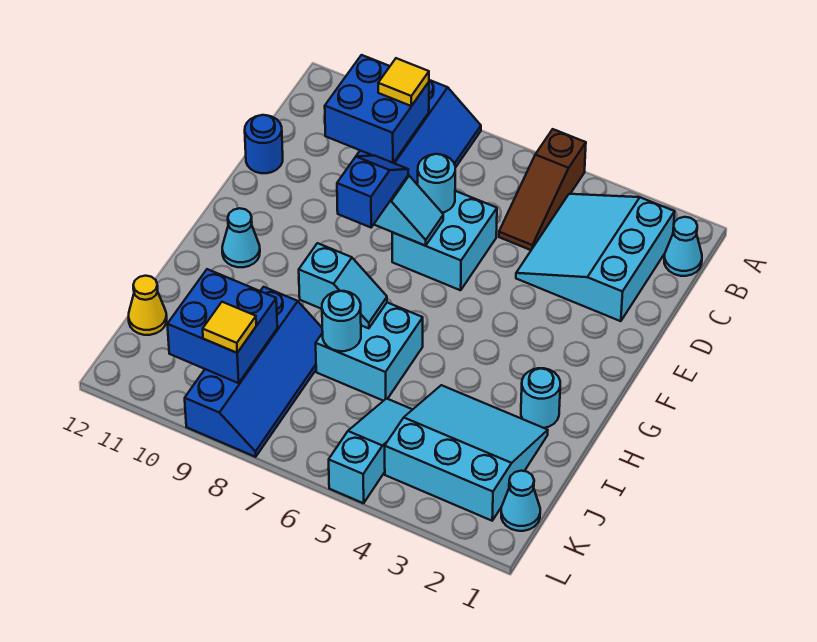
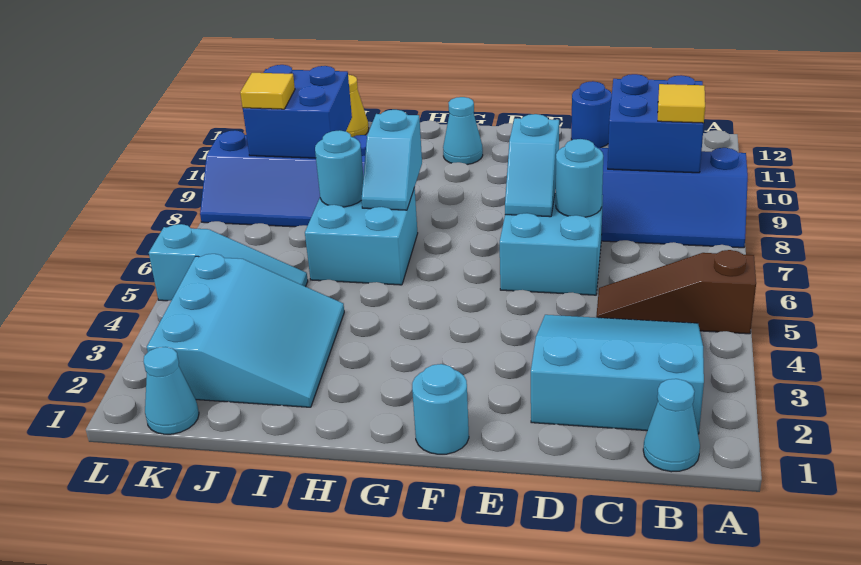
blue 1x2 slope [337,156,408,227] -> none
cyan 1x1 round brick [521,368,560,428] -> cyan 1x1 round brick moved to [412,364,469,454]

